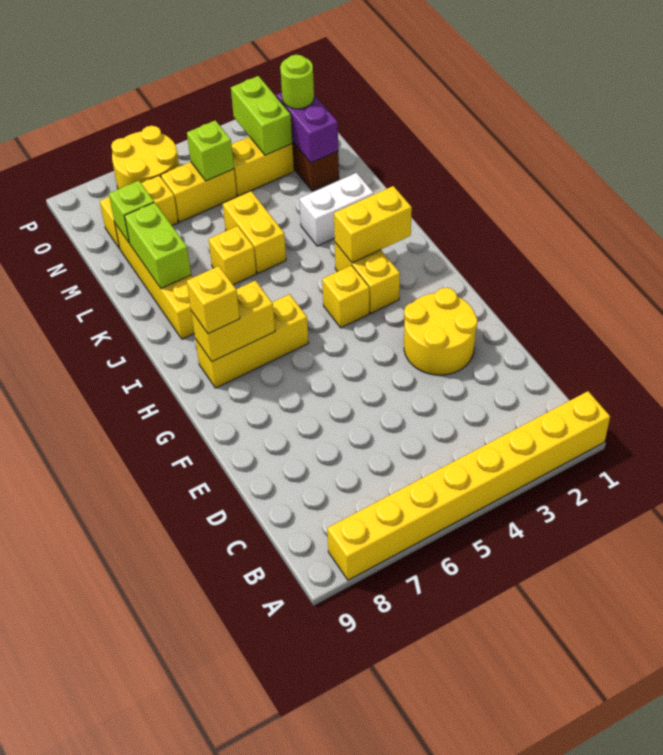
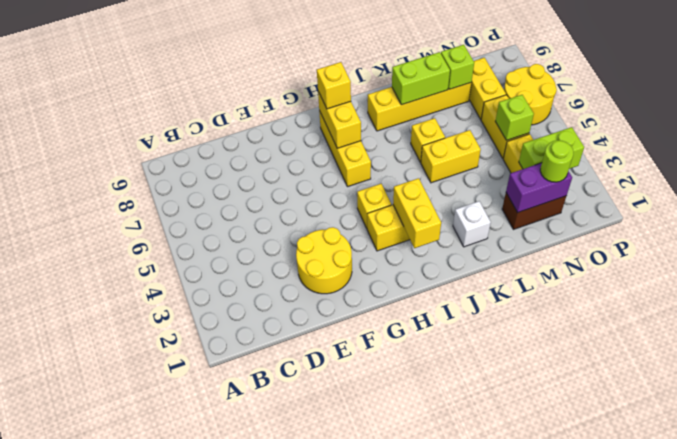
yellow 1x8 brick [327,391,610,580] -> none
white 1x2 brick [299,173,374,246] -> white 1x1 brick [453,201,491,247]

